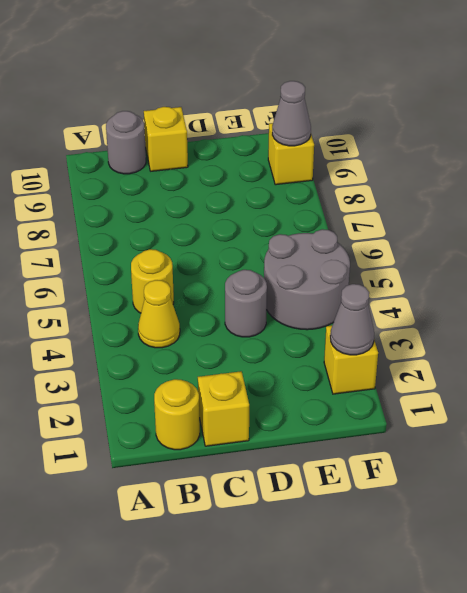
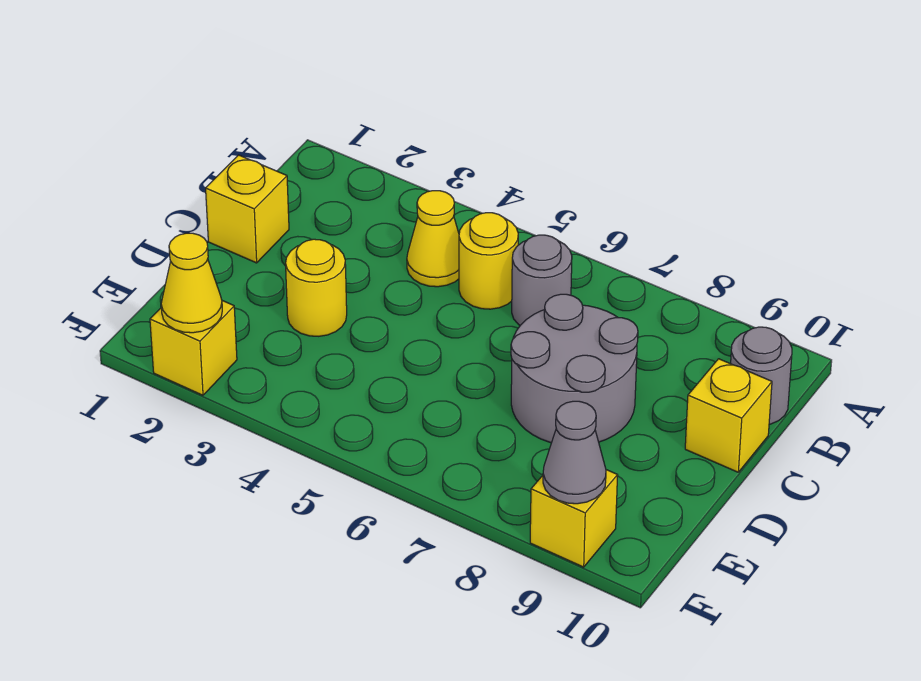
yellow 1x1 round brick [154,379,200,450] -> yellow 1x1 round brick moved to [286,239,347,336]
grey 1x1 round brick [225,270,267,337] -> grey 1x1 round brick moved to [512,235,572,325]
grey 2x2 round brick [264,229,350,330] -> grey 2x2 round brick moved to [511,294,638,443]
grey 1x1 cone [330,284,374,355] -> yellow 1x1 cone [161,233,222,333]

